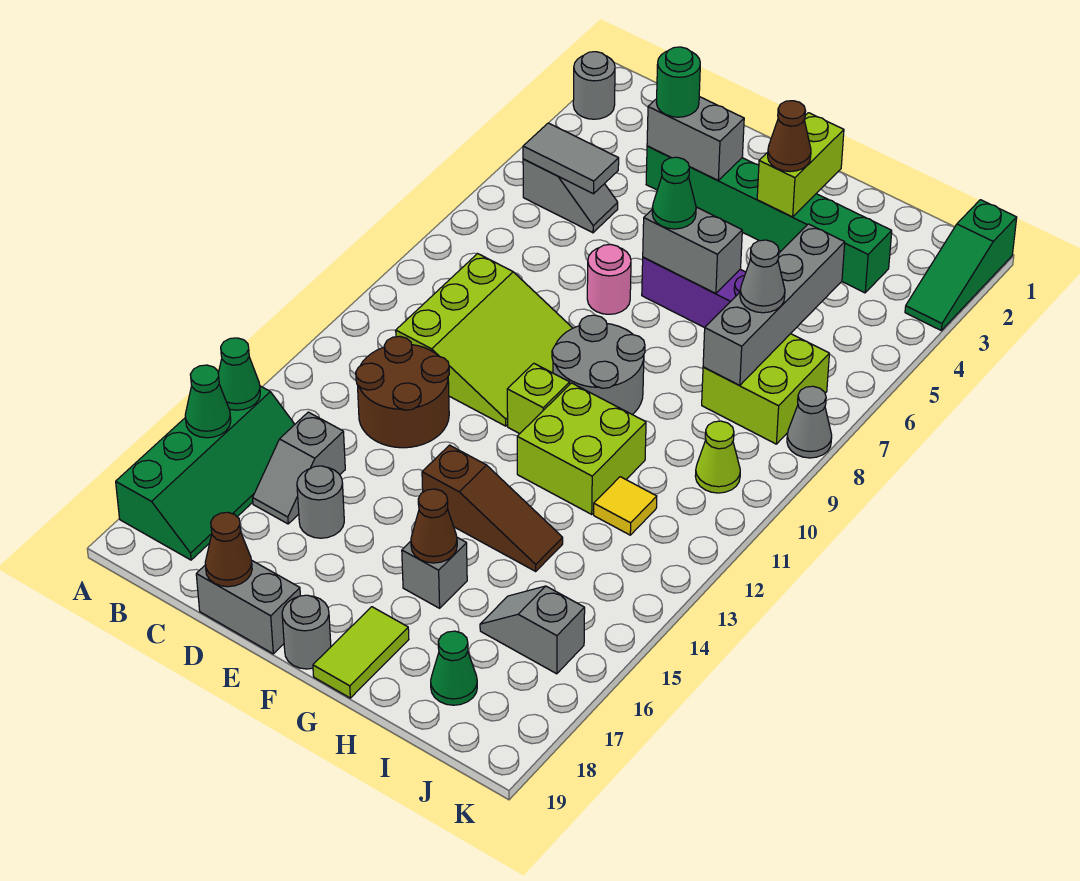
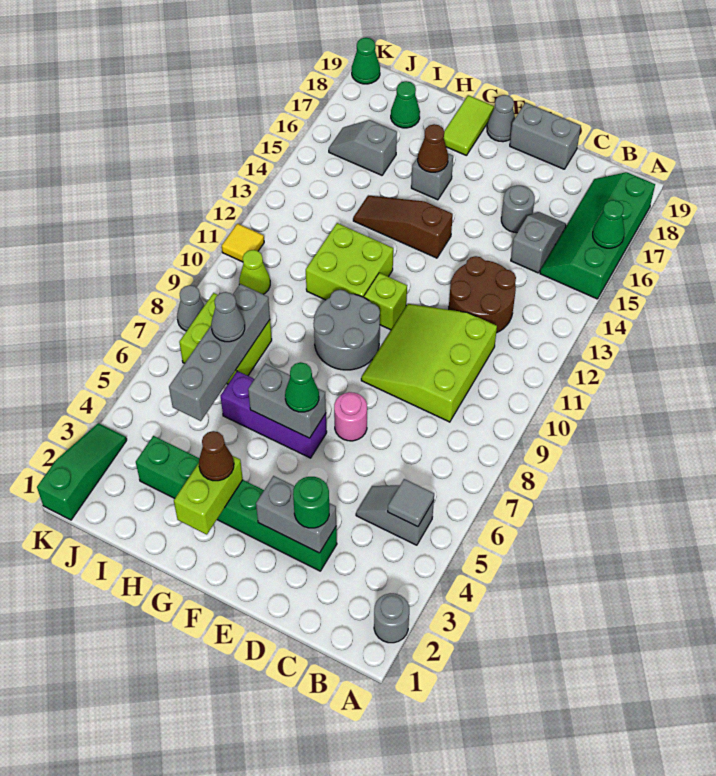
green 1x1 cone [218,338,260,410] -> green 1x1 cone moved to [352,38,380,84]
grey 1x2 tile [523,123,619,194] -> grey 1x1 tile [388,479,434,527]
brown 1x1 cone [205,512,252,587] -> none
grey 1x1 round brick [282,595,331,669] -> grey 1x1 cone [487,95,515,142]
yellow 1x1 tile [594,477,657,535] -> yellow 1x1 tile moved to [222,224,264,262]
grey 1x2 slope [480,586,585,674] -> grey 1x2 slope turned to [329,120,397,175]

